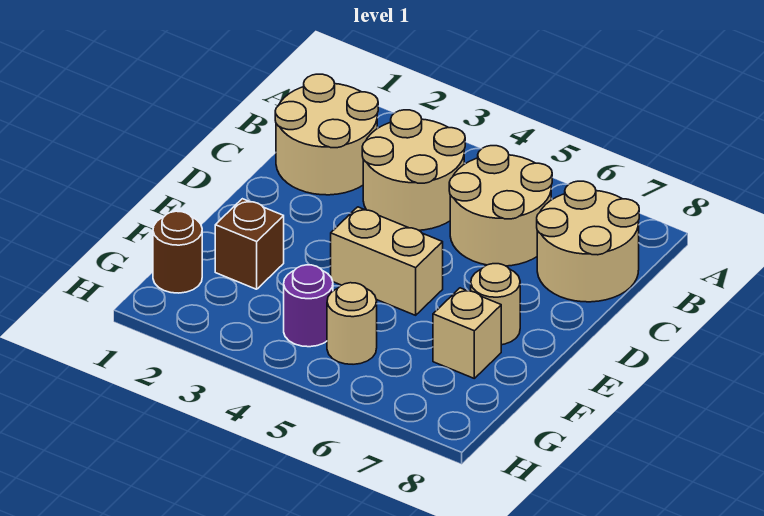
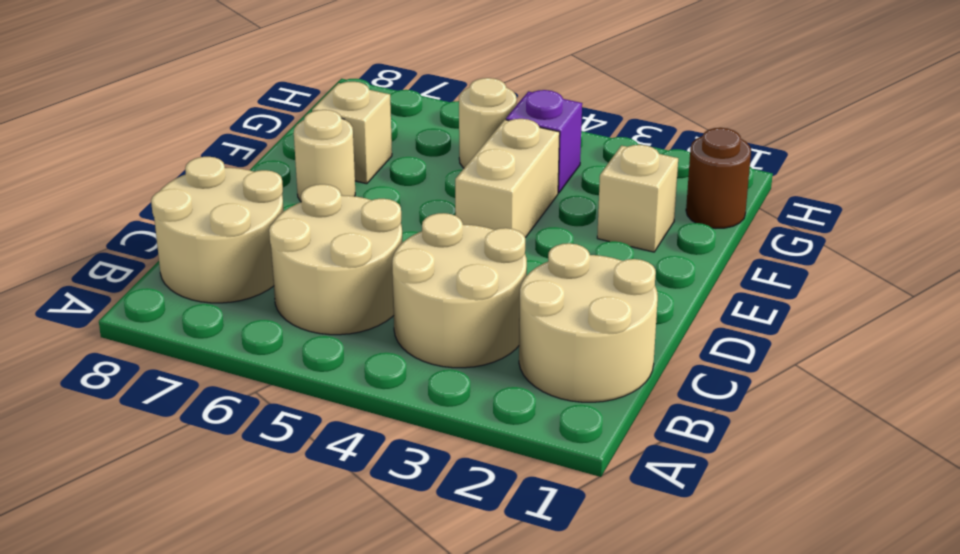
tan 1x2 brick [331,207,443,315] -> tan 1x2 brick turned to [455,119,560,238]
brown 1x1 brick [215,199,284,289] -> tan 1x1 brick [597,145,678,252]
purple 1x1 round brick [284,265,333,347] -> purple 1x1 brick [506,90,582,193]

